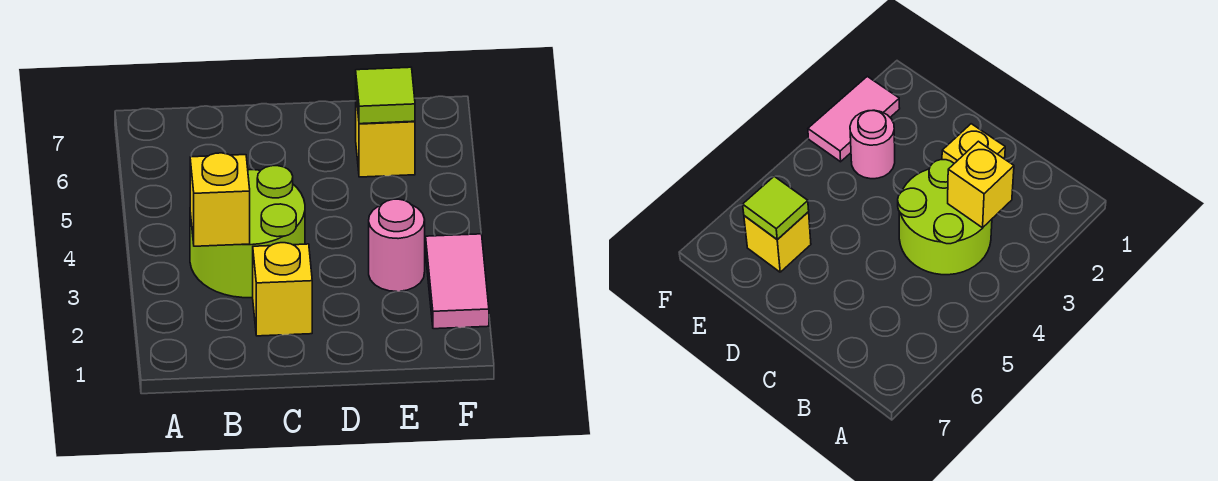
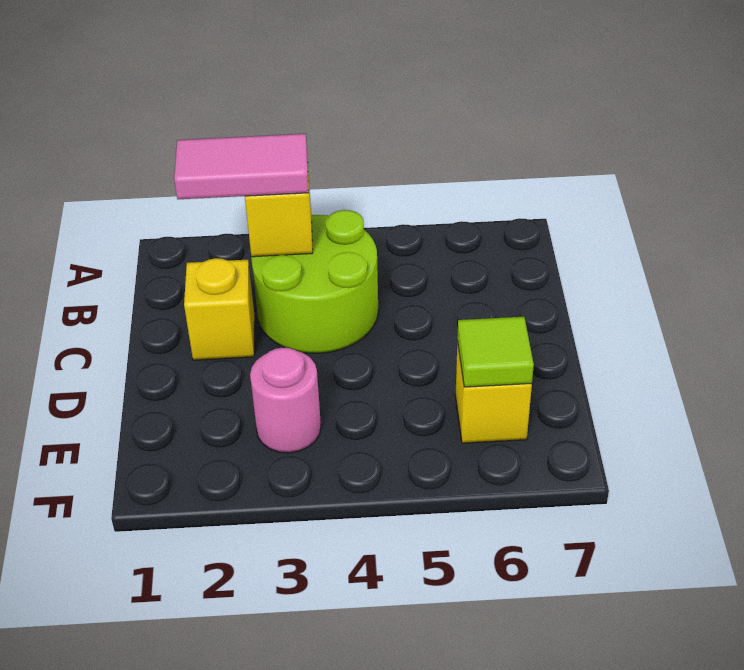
pink 1x2 tile [426,234,489,329] -> pink 1x2 tile moved to [174,134,309,199]

